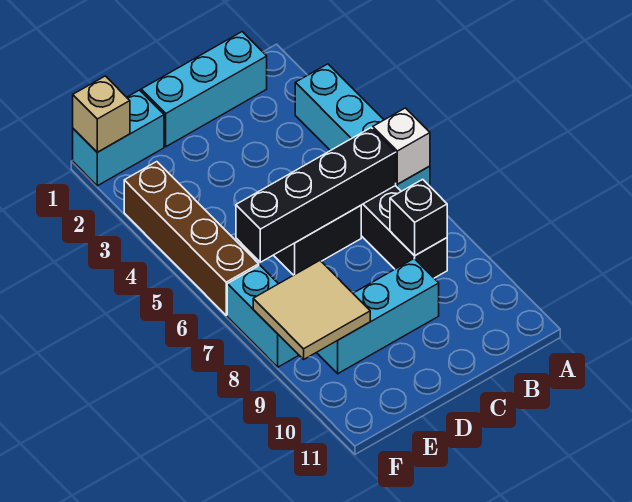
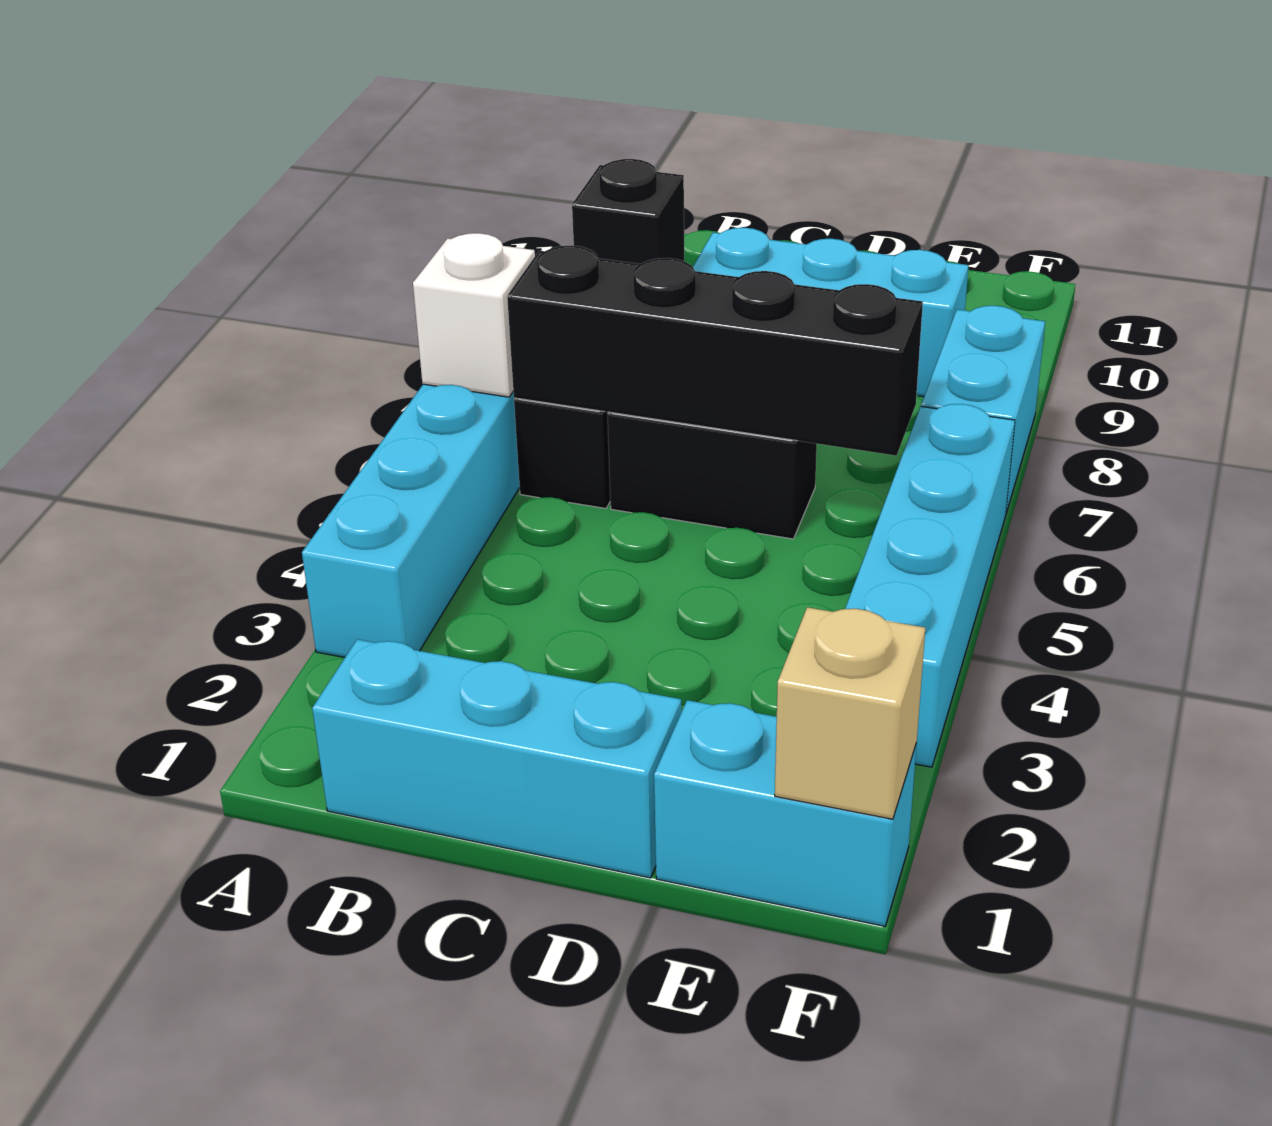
tan 2x2 tile [253,261,370,359] -> none
brown 1x4 brick [124,162,259,315] -> cyan 1x4 brick [845,404,1015,767]

